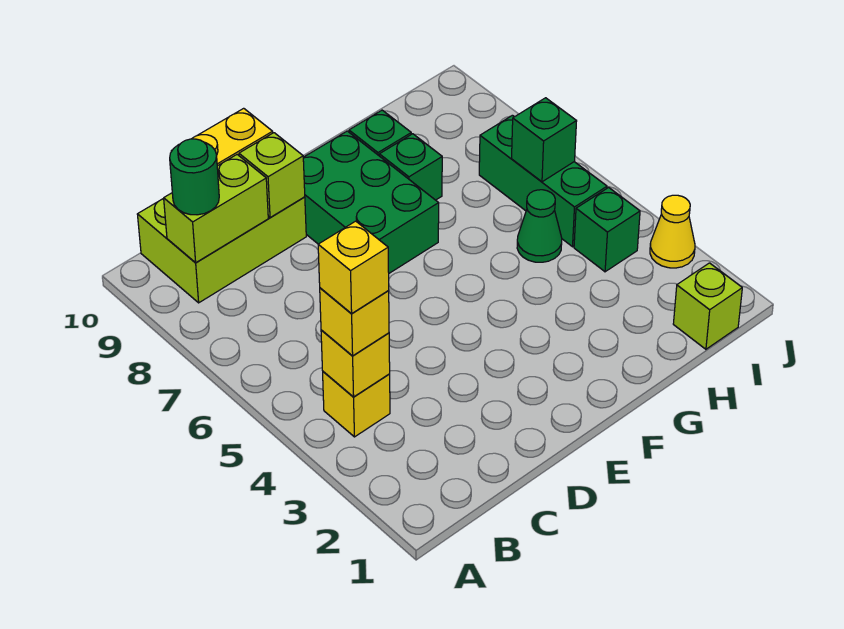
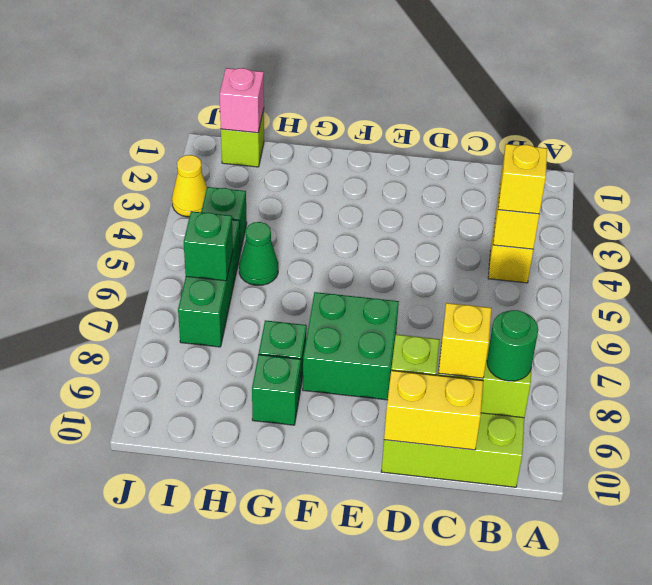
yellow 1x1 brick [318,221,389,313] -> yellow 1x1 brick moved to [439,303,491,378]
green 2x3 brick [303,131,439,273] -> green 2x2 brick [303,292,399,400]
none -> pink 1x1 brick [220,68,264,133]

